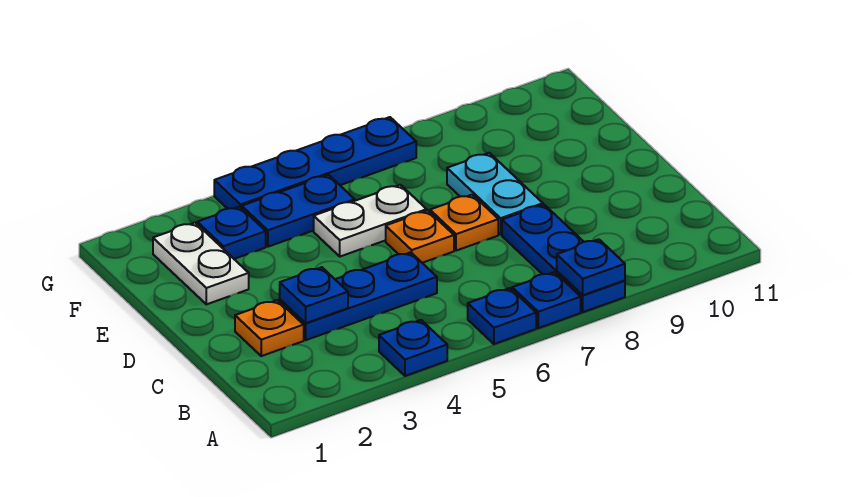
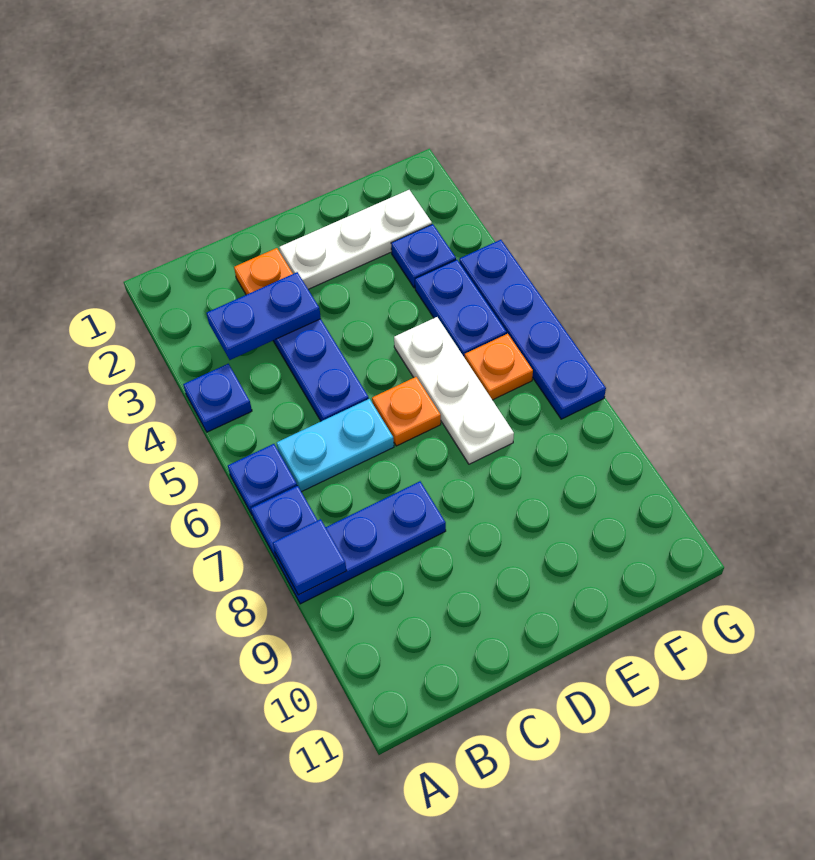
blue 1x1 plate [557,239,625,295] -> blue 1x1 tile [273,519,346,595]
blue 1x1 plate [280,267,348,323] -> blue 1x2 plate [207,272,321,360]
orange 1x1 plate [430,195,498,251] -> orange 1x1 plate moved to [465,334,533,400]
cyan 1x2 plate [447,153,543,234] -> cyan 1x2 plate moved to [277,399,394,492]
white 1x2 plate [153,223,249,304] -> white 1x3 plate [279,190,432,289]
white 1x2 plate [314,185,427,257] -> white 1x3 plate [394,317,514,464]

